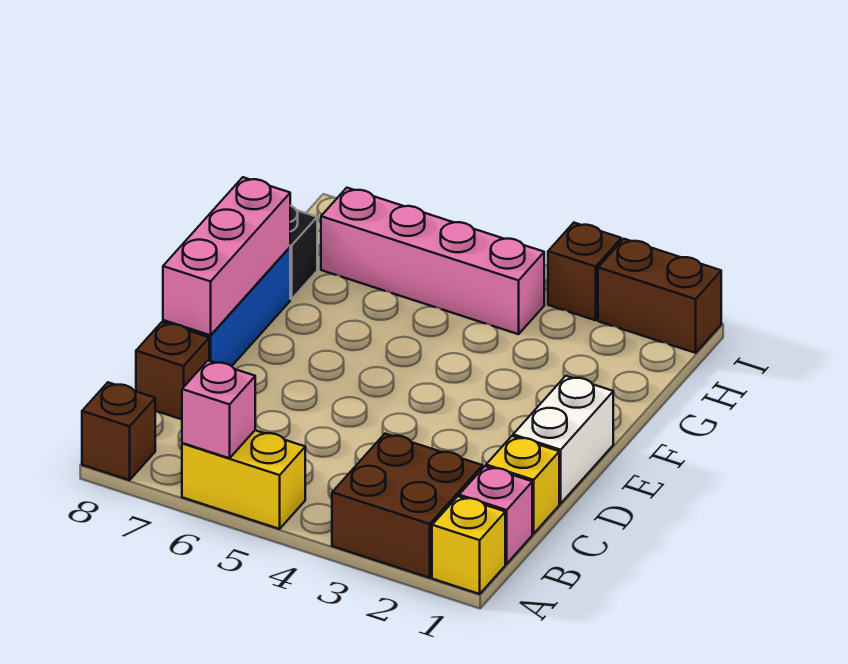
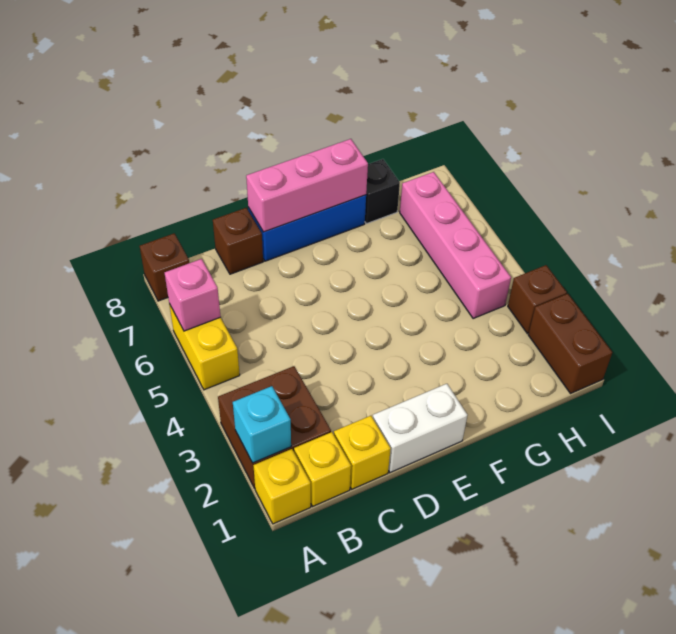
none -> cyan 1x1 brick [233,386,291,463]
pink 1x1 brick [459,466,532,564] -> yellow 1x1 brick [294,432,351,506]

